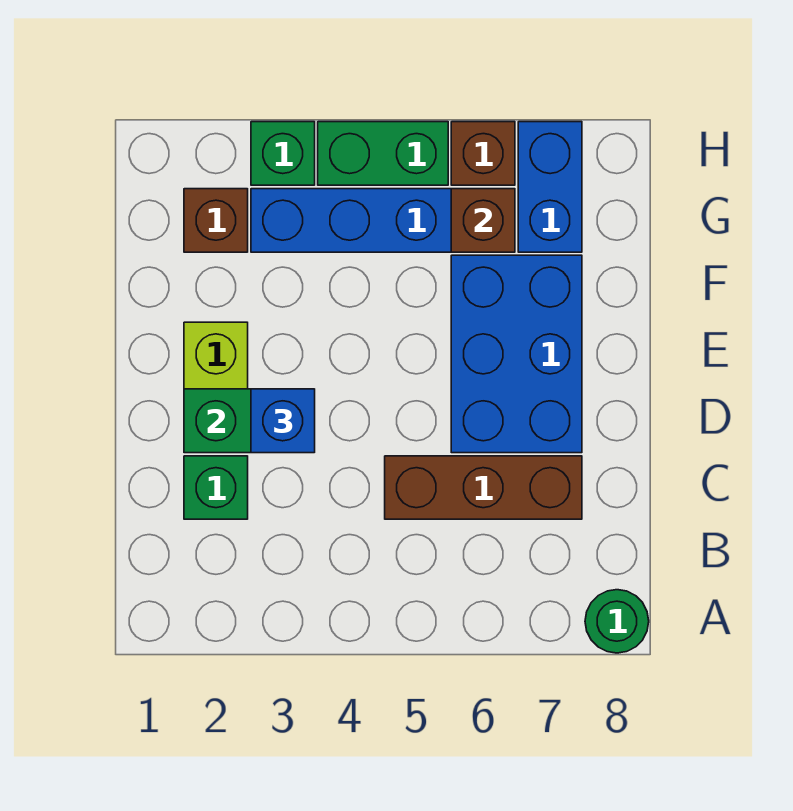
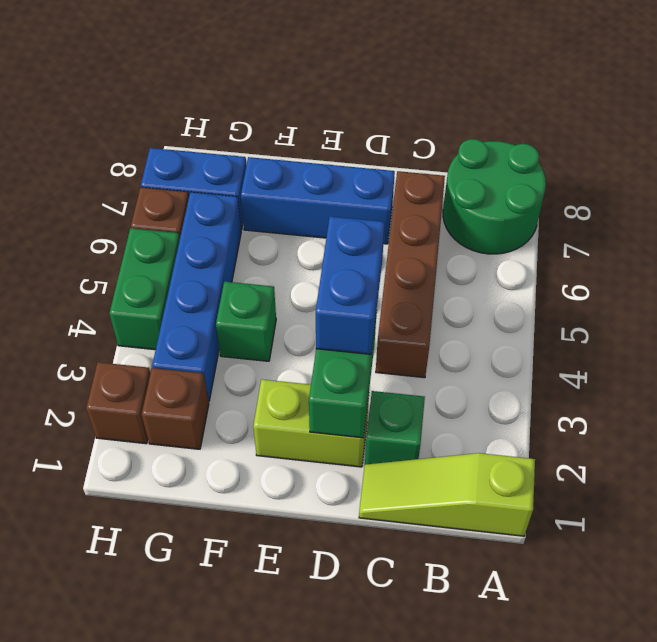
none -> lime 1x3 slope [359,453,535,536]
green 1x1 round brick [585,590,649,653] -> green 2x2 round brick [443,139,546,254]
brown 1x3 brick [385,456,582,519] -> brown 1x4 brick [376,171,445,378]
blue 1x1 brick [251,389,315,453] -> blue 1x2 brick [316,216,385,354]
blue 2x3 brick [451,255,582,453] -> blue 1x3 brick [241,157,395,244]
brown 1x1 brick [451,189,515,252] -> brown 1x1 brick moved to [86,362,150,444]
green 1x1 brick [251,122,315,185] -> green 1x1 brick moved to [216,281,276,361]

